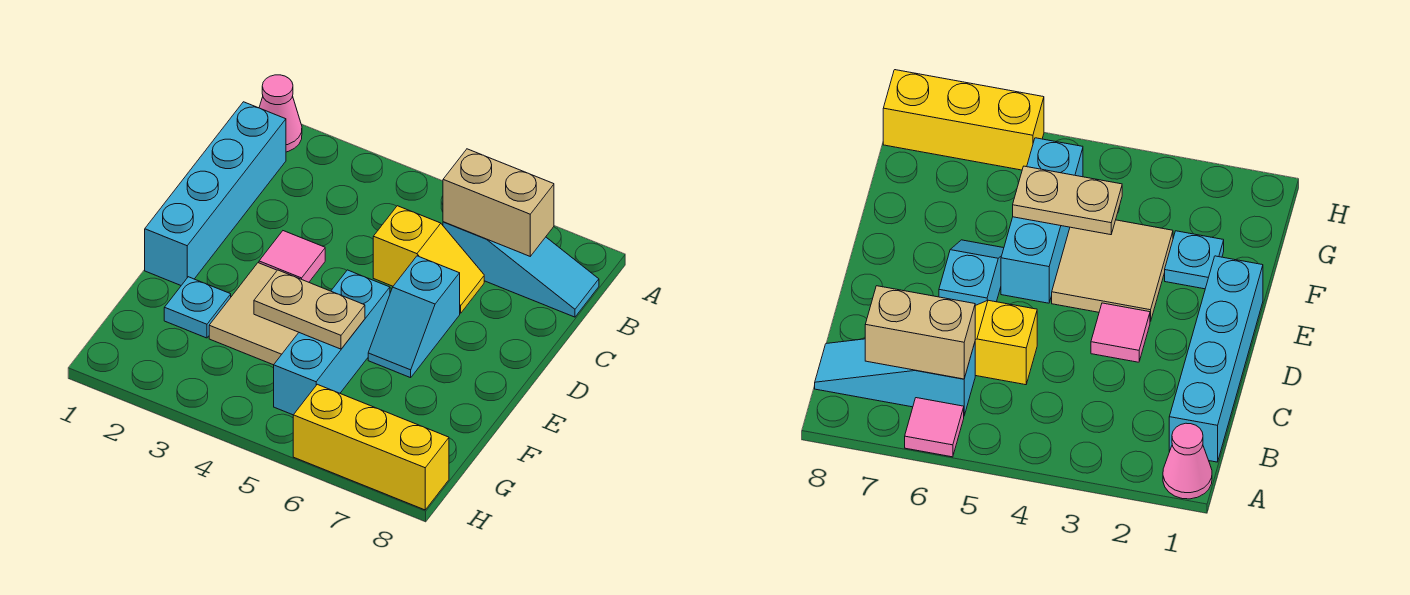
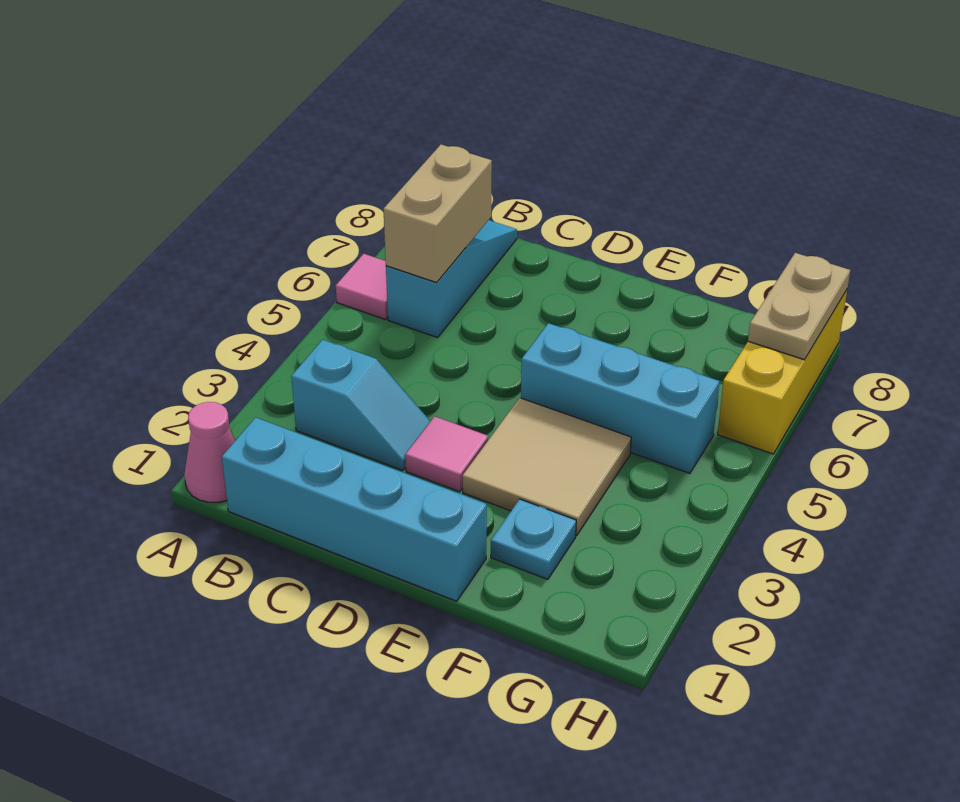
yellow 1x2 slope [373,206,484,313] -> none
cyan 1x2 slope [368,256,460,378] -> cyan 1x2 slope moved to [291,340,430,470]
tan 1x2 plate [254,270,365,349] -> tan 1x2 plate moved to [748,253,850,360]

